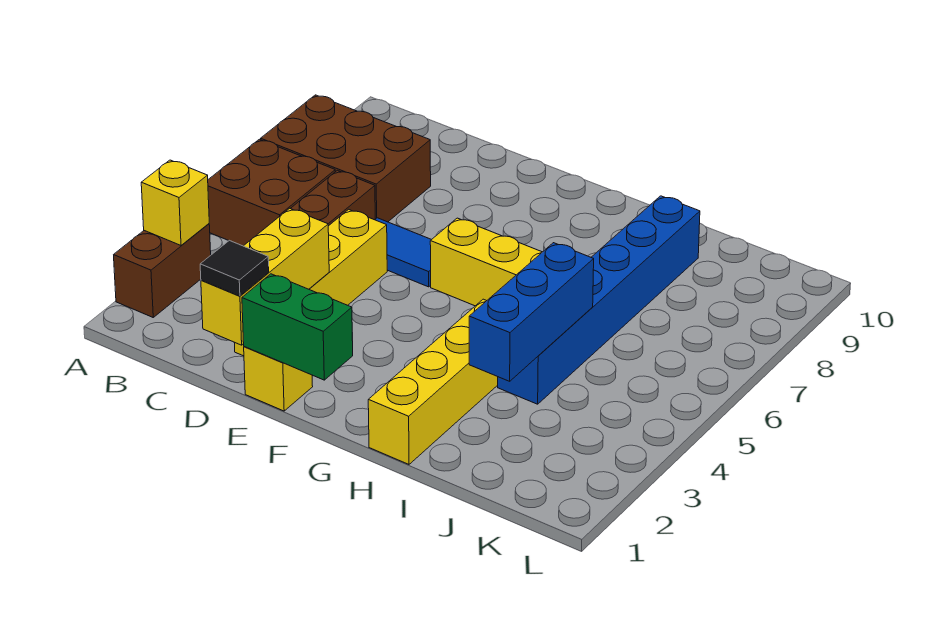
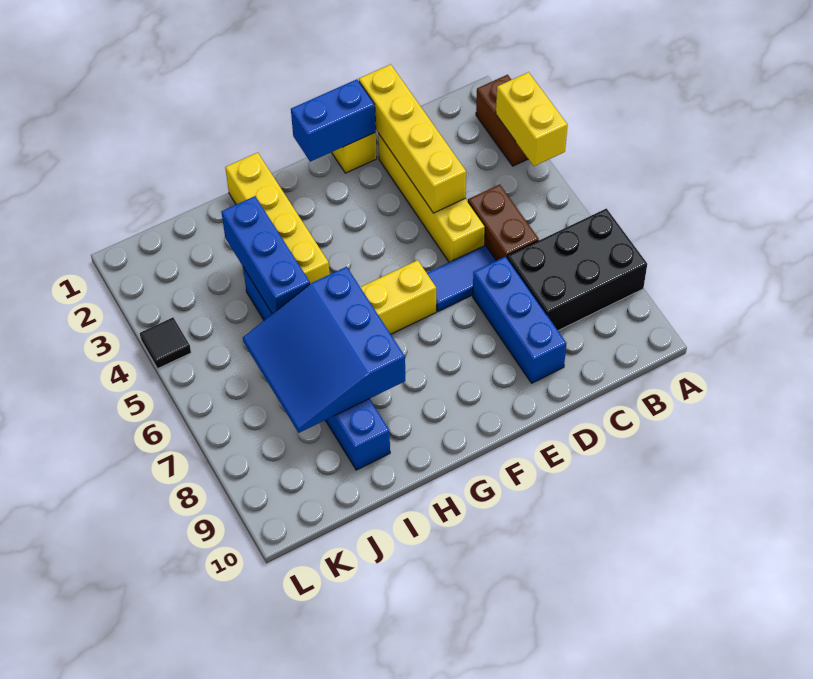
yellow 1x1 brick [141,160,209,245] -> yellow 1x2 brick [496,72,568,166]
brown 2x2 brick [208,139,335,246] -> none
brown 2x3 brick [261,95,431,222] -> black 2x3 brick [507,208,647,331]
yellow 1x3 brick [201,208,329,345] -> yellow 1x4 brick [359,64,466,213]
black 1x1 tile [200,240,269,296] -> black 1x1 tile moved to [140,318,191,369]
none -> blue 1x3 brick [473,256,567,383]
green 1x2 brick [242,274,353,380] -> blue 1x2 brick [291,79,376,162]
none -> blue 3x3 slope [243,267,405,433]

